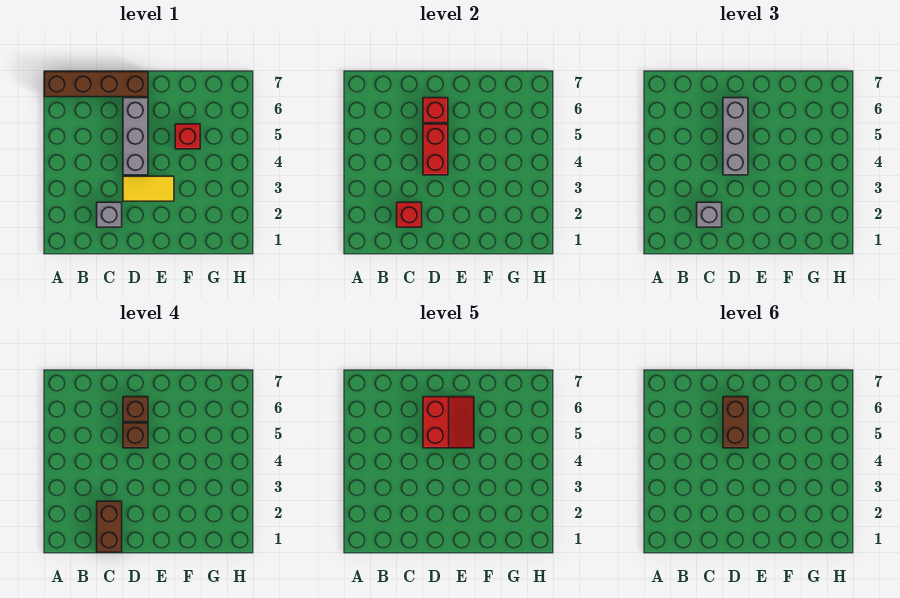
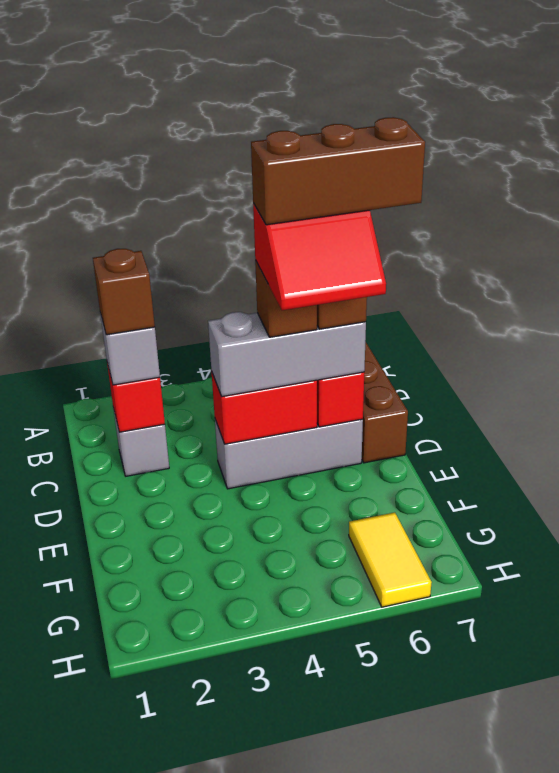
brown 1x2 brick [97,501,122,552] -> brown 1x1 brick [93,249,155,335]
yellow 1x2 tile [123,176,174,201] -> yellow 1x2 tile moved to [349,512,432,607]
brown 1x2 brick [723,397,748,448] -> brown 1x3 brick [251,117,425,225]
red 1x1 brick [175,124,200,149] -> none

